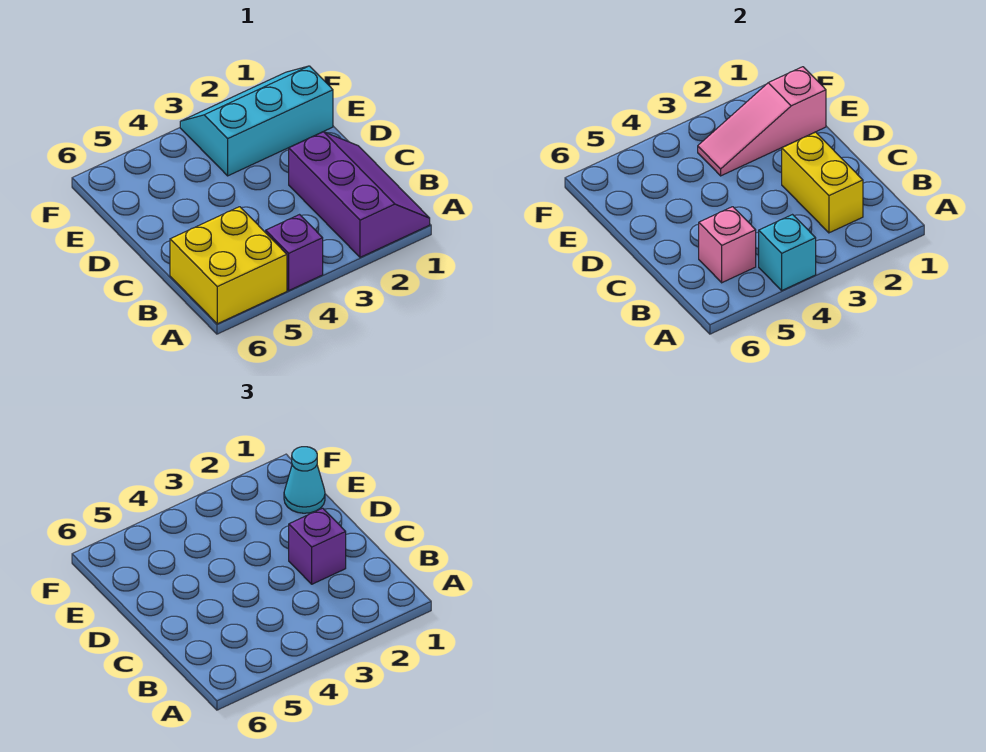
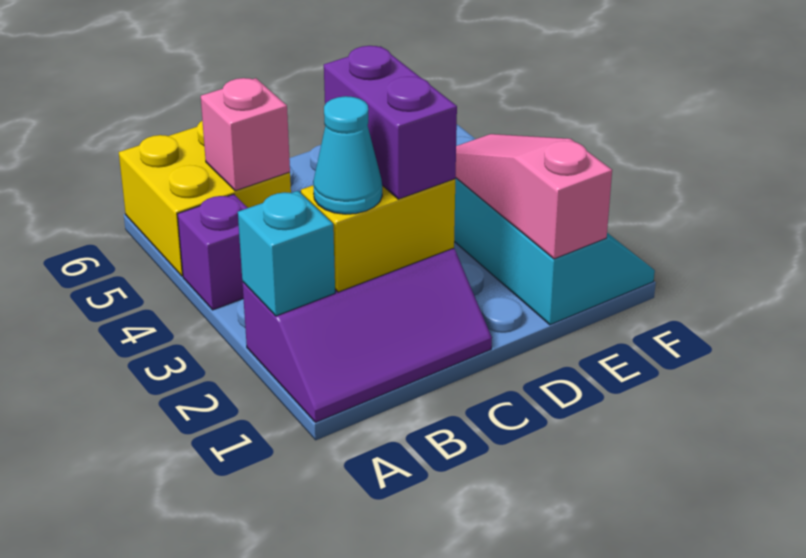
cyan 1x1 brick [759,215,816,290] -> cyan 1x1 brick moved to [238,191,335,316]
purple 1x1 brick [289,508,346,584] -> purple 1x2 brick [324,46,457,199]
cyan 1x1 cone [284,447,325,513] -> cyan 1x1 cone moved to [313,96,382,214]

